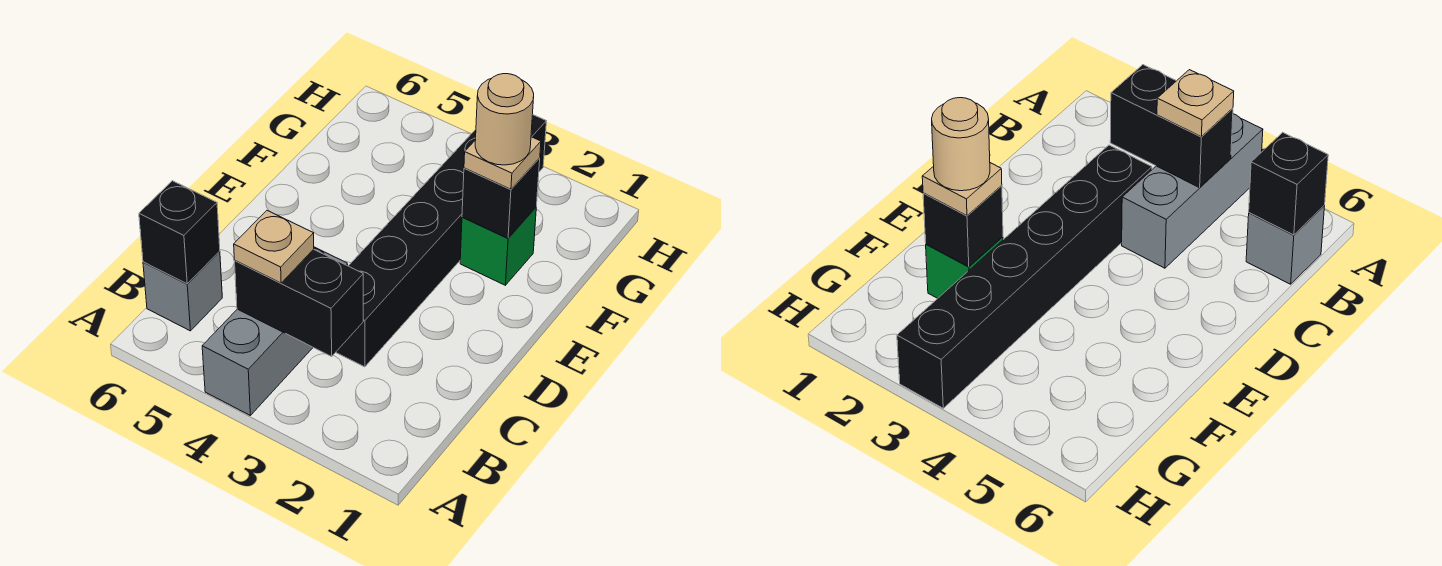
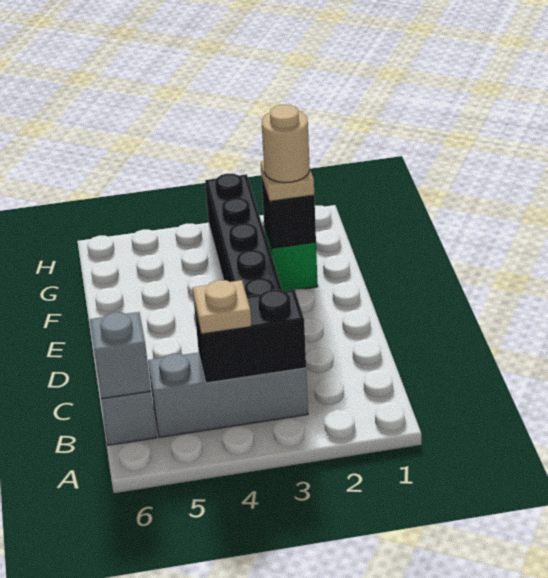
grey 1x3 brick [202,247,348,415] -> grey 1x3 brick turned to [148,352,308,437]
black 1x1 brick [139,181,220,284] -> grey 1x1 brick [90,312,151,399]

